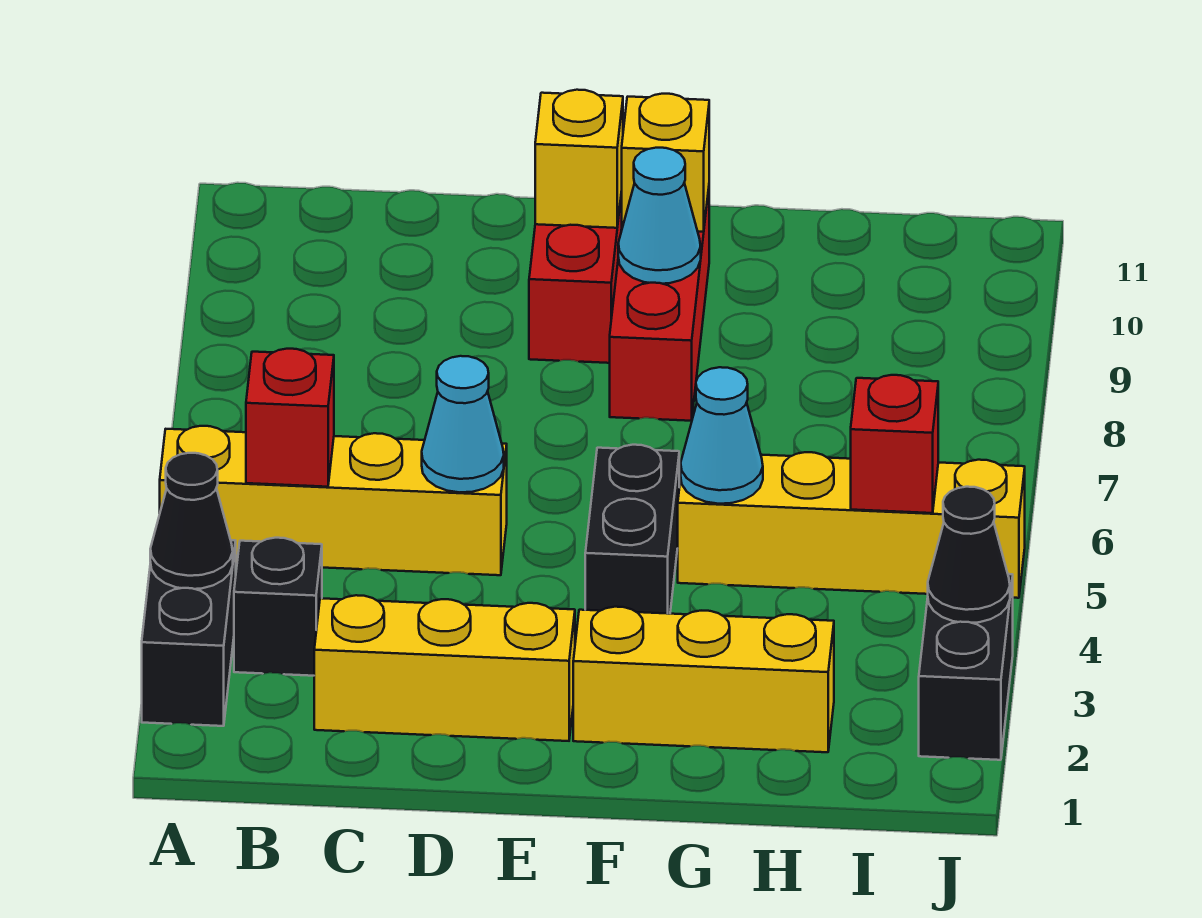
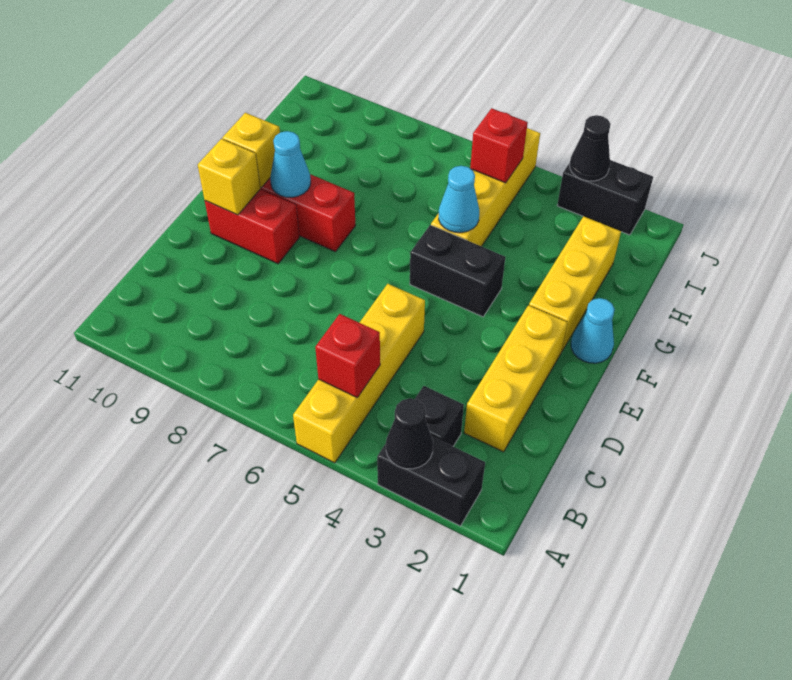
cyan 1x1 cone [422,356,504,492] -> cyan 1x1 cone moved to [571,298,615,363]

